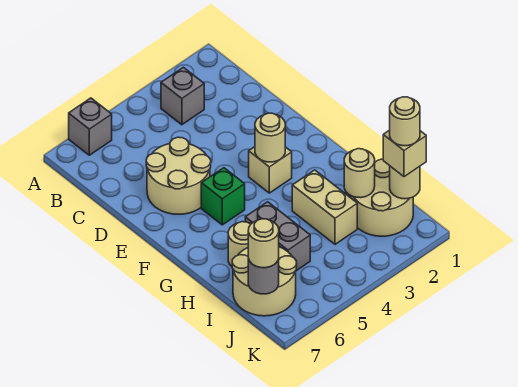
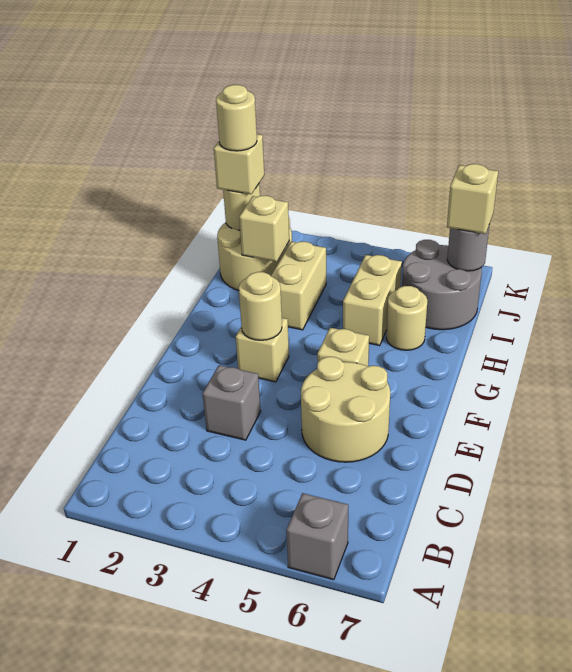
grey 1x1 brick [161,67,204,125] -> grey 1x1 brick moved to [202,365,261,440]
green 1x1 brick [201,168,245,225] -> tan 1x1 brick [317,328,369,366]
grey 1x2 brick [245,202,310,271] -> tan 1x2 brick [343,255,402,346]
tan 1x1 round brick [344,149,375,198] -> tan 1x1 brick [239,196,289,262]
tan 2x2 round brick [232,247,297,316] -> grey 2x2 round brick [402,240,482,330]
tan 1x1 round brick [248,219,279,268] -> tan 1x1 brick [447,164,498,234]

